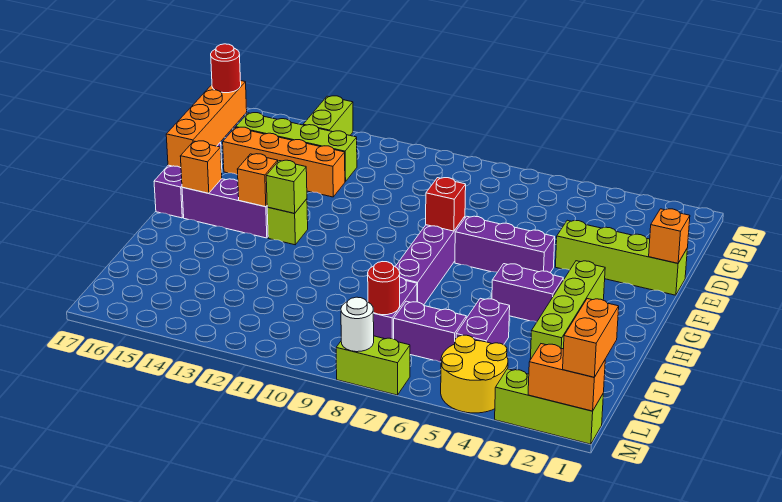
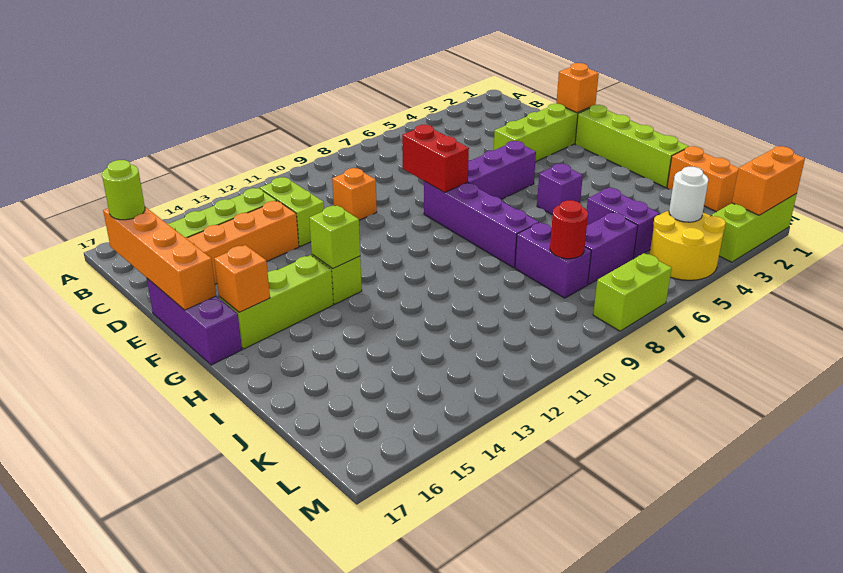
lime 1x2 brick [303,96,353,135] -> lime 1x2 brick moved to [260,177,324,246]
red 1x1 round brick [211,44,241,93] -> lime 1x1 round brick [102,160,145,220]
red 1x1 brick [426,178,466,231] -> red 1x2 brick [402,125,469,192]
lime 1x4 brick [530,261,605,360] -> lime 1x4 brick moved to [575,105,689,188]
purple 1x3 brick [182,179,268,238] -> lime 1x3 brick [219,255,333,349]
orange 1x1 brick [237,154,278,207] -> orange 1x1 brick moved to [332,168,377,220]
purple 1x2 brick [492,264,563,322] -> purple 1x1 brick [537,164,583,215]
orange 1x2 brick [563,299,619,377] -> orange 1x2 brick moved to [667,146,738,212]
white 1x1 round brick [341,297,374,352] -> white 1x1 round brick moved to [669,167,708,222]

